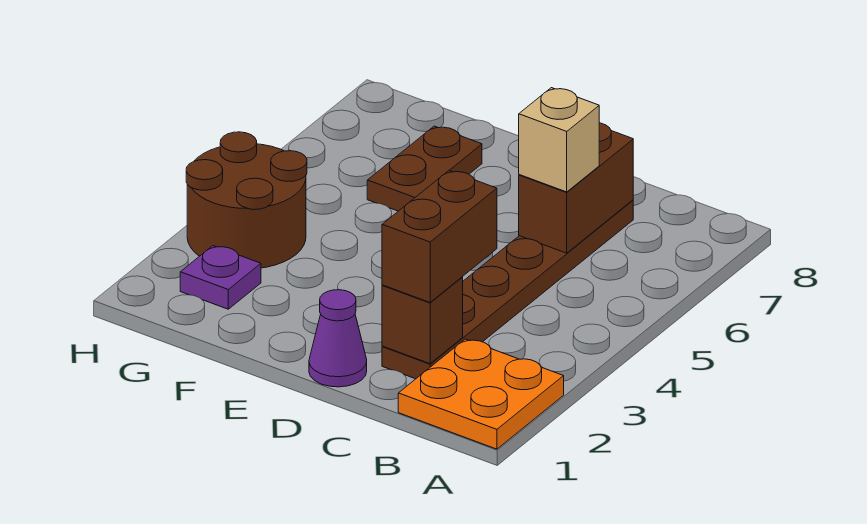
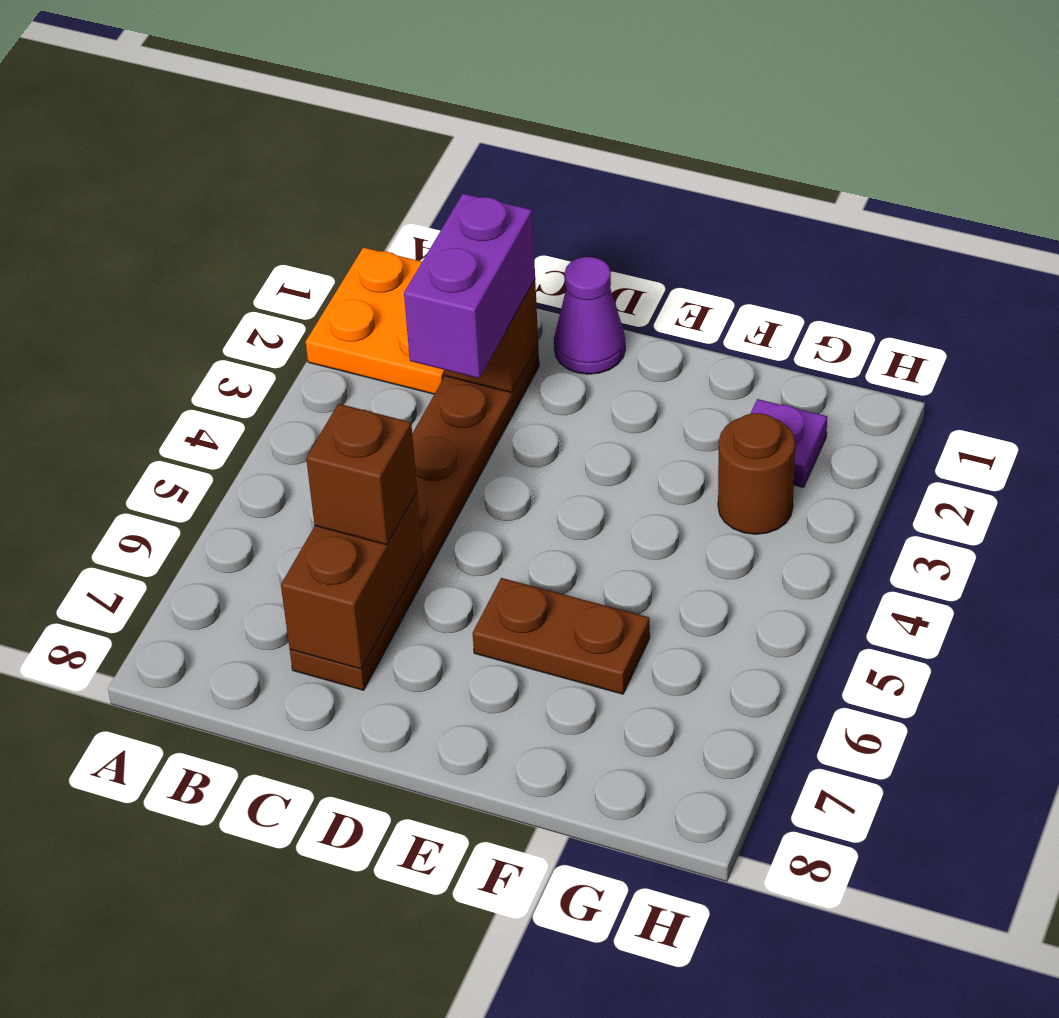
brown 1x2 brick [382,171,497,302] -> purple 1x2 brick [404,194,535,378]
tan 1x1 brick [519,88,599,192] -> brown 1x1 brick [306,404,417,545]
brown 1x2 plate [367,126,482,211] -> brown 1x2 plate turned to [473,578,650,694]
brown 2x2 round brick [186,132,307,268] -> brown 1x1 round brick [718,413,795,534]

